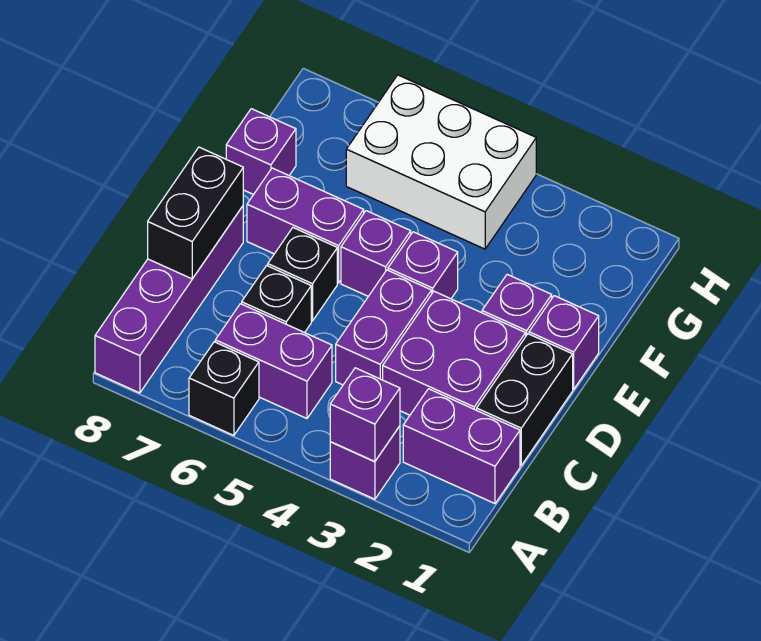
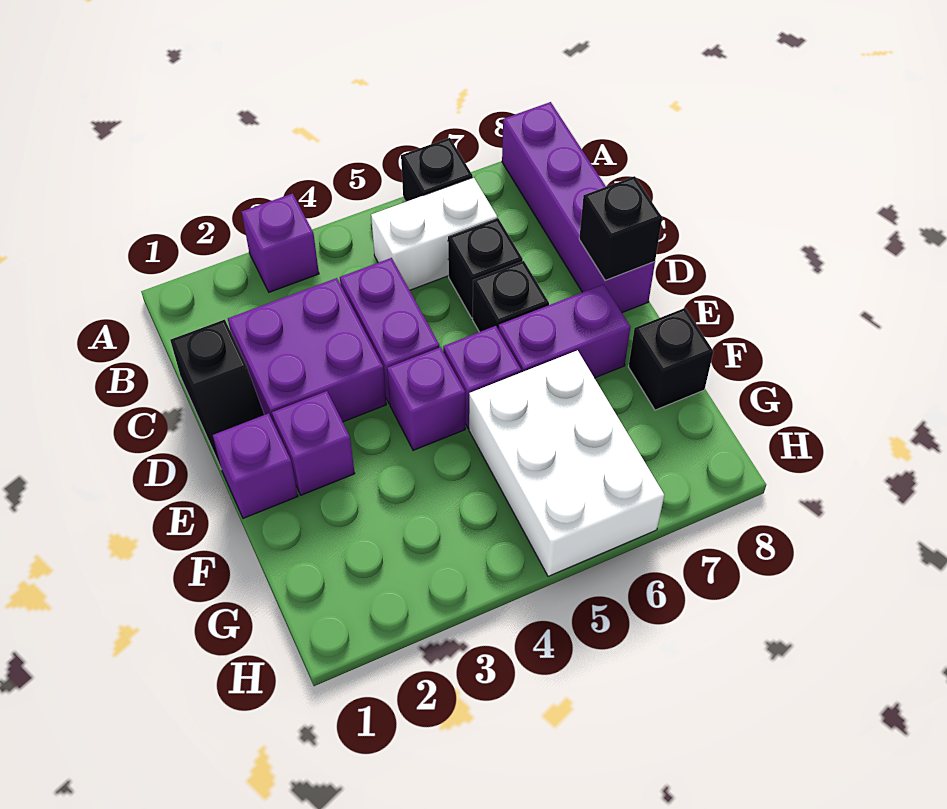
purple 1x1 brick [330,368,400,461] -> none
purple 1x2 brick [403,389,520,504] -> none
purple 1x2 brick [215,304,332,418] -> white 1x2 brick [371,177,497,290]
black 1x2 brick [477,334,573,465] -> black 1x2 slope [170,320,264,467]
black 1x2 brick [148,147,243,279] -> black 1x1 brick [579,176,662,281]
purple 1x1 brick [226,109,296,195] -> black 1x1 brick [629,308,713,410]
white 2x3 brick [346,75,536,249] -> white 2x3 brick turned to [469,350,664,576]

